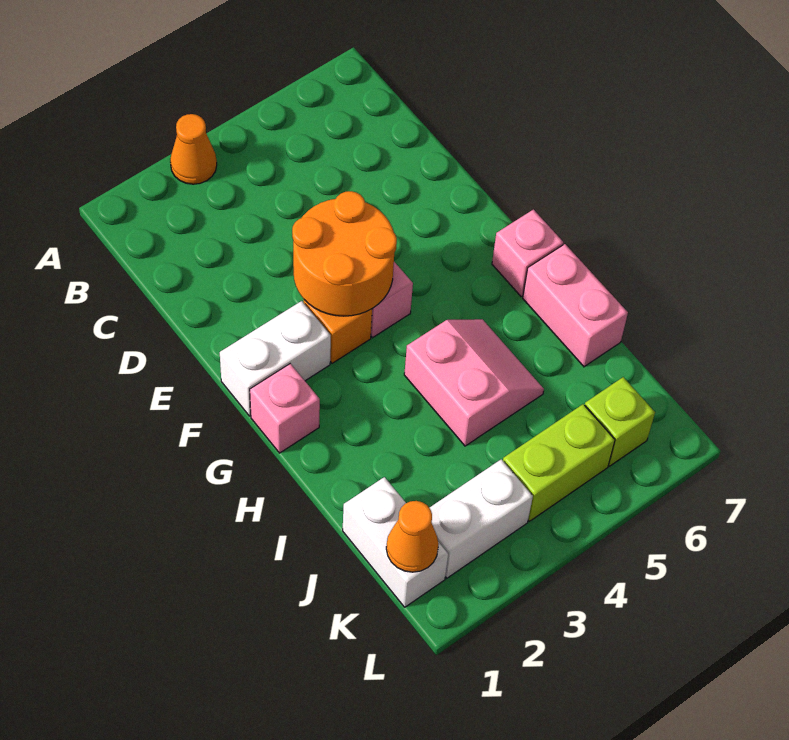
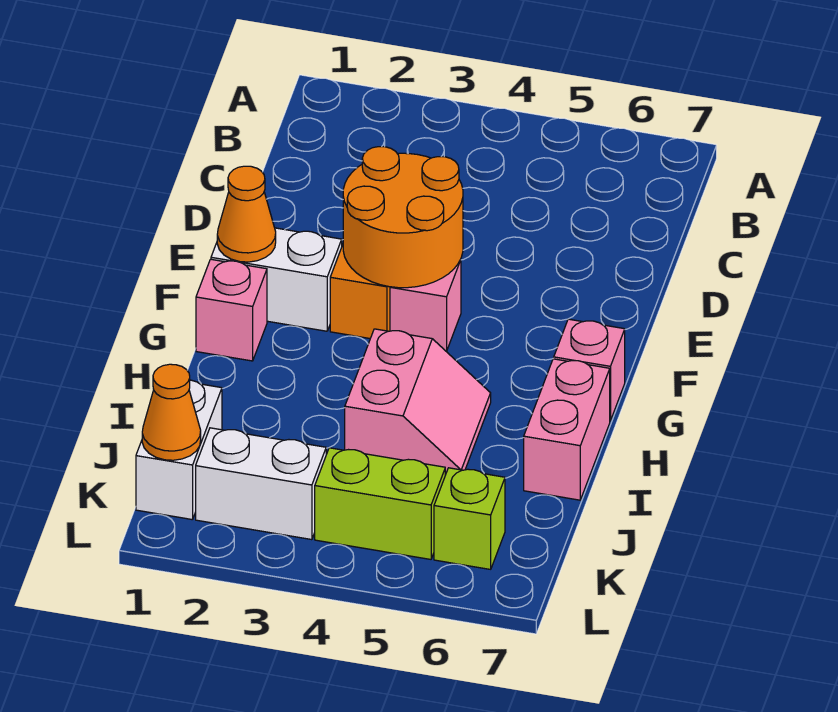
orange 1x1 cone [170,114,217,184] -> orange 1x1 cone moved to [217,166,276,262]

